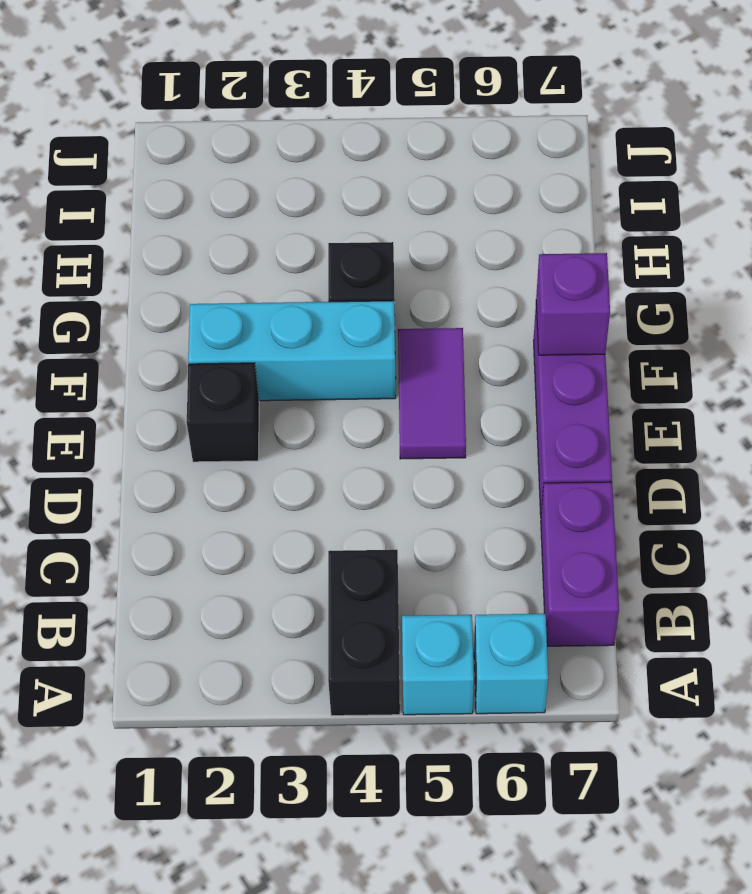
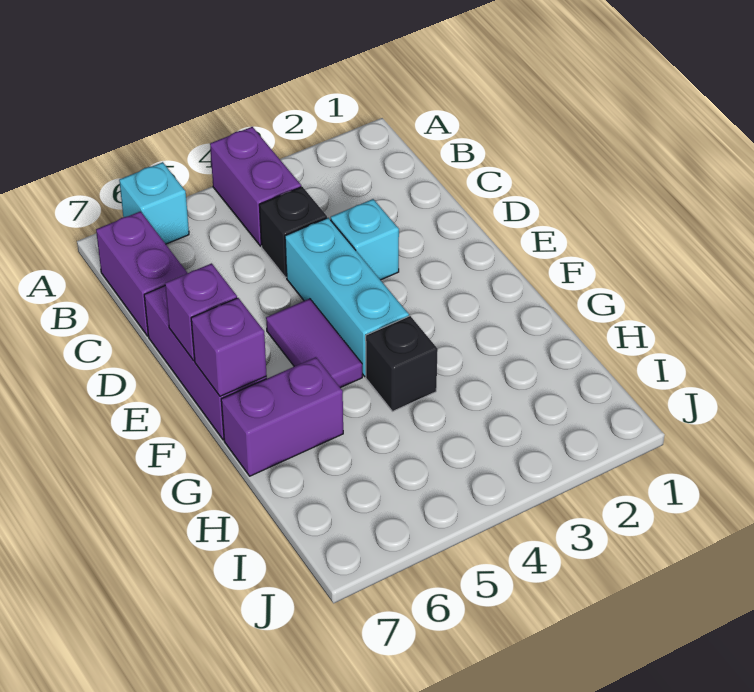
black 1x2 brick [328,550,400,716] -> purple 1x2 brick [210,127,301,246]
cyan 1x1 brick [402,615,474,715] -> cyan 1x1 brick moved to [331,199,399,280]
black 1x1 brick [187,363,259,462] -> black 1x1 brick moved to [259,187,327,278]
none -> purple 1x1 brick [165,263,237,361]
cyan 1x3 brick [188,301,396,401] -> cyan 1x3 brick turned to [285,218,409,377]
none -> purple 1x2 brick [221,357,343,476]

